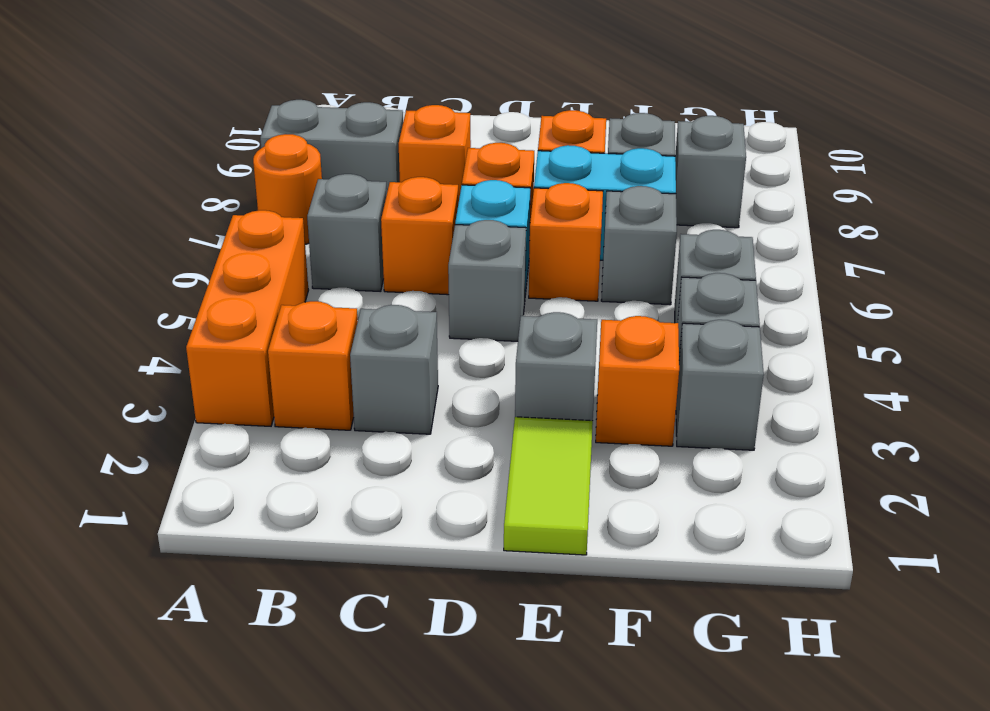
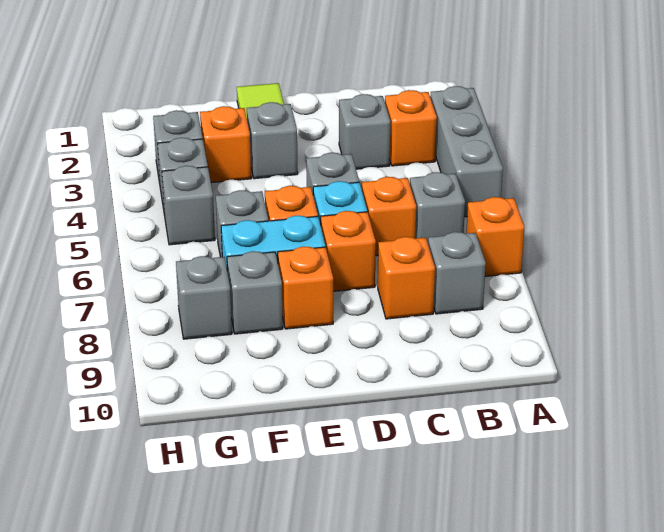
orange 1x3 brick [186,210,308,426] -> grey 1x3 brick [430,86,503,217]
orange 1x1 round brick [253,134,322,244] -> orange 1x1 brick [466,197,524,277]
grey 1x2 brick [260,100,403,191] -> grey 1x1 brick [428,232,486,314]

